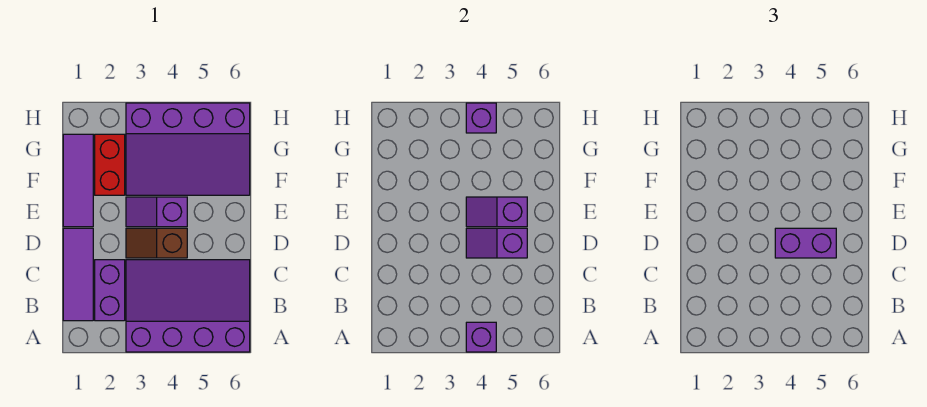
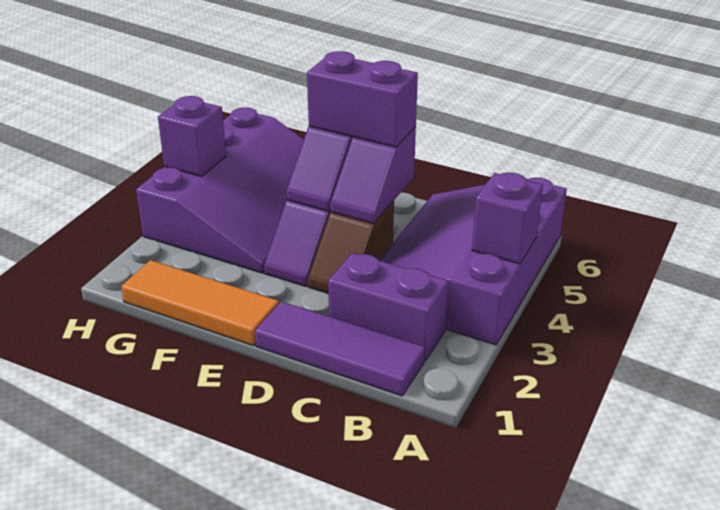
purple 1x2 brick [775,228,836,258] -> purple 1x2 brick turned to [307,51,418,147]
purple 1x3 tile [63,134,93,227] -> orange 1x3 tile [121,260,279,346]
red 1x2 brick [95,134,125,195] -> none

